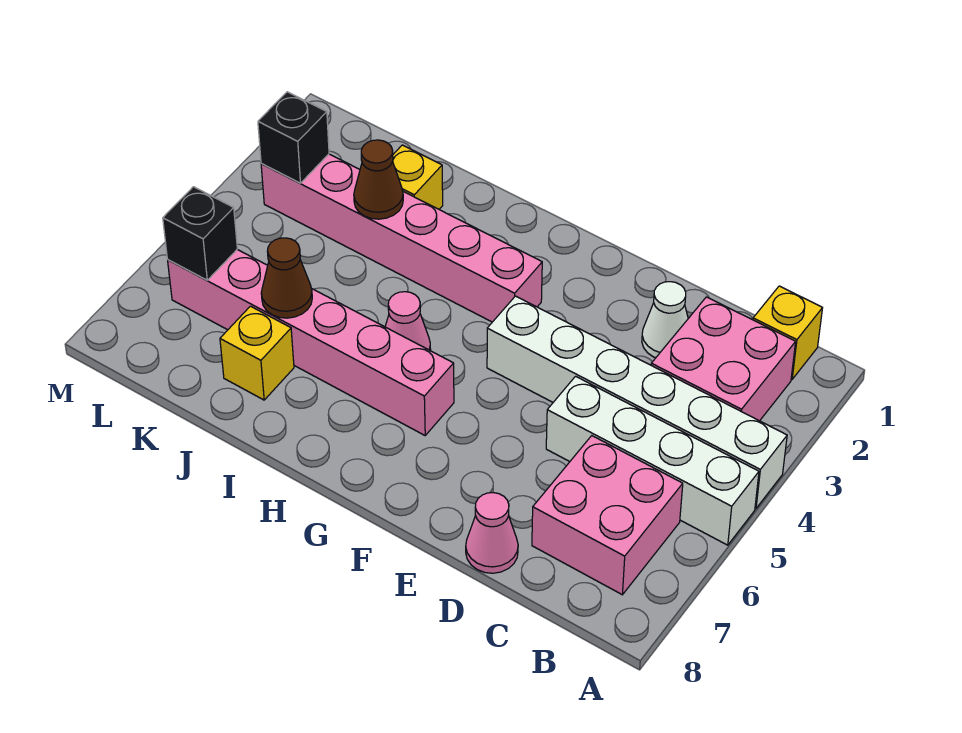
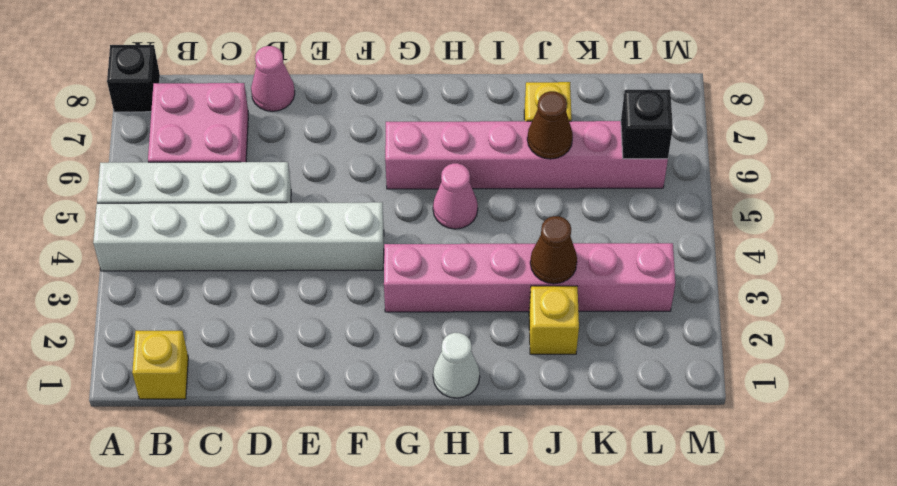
pink 2x2 brick [651,297,796,421] -> none
white 1x1 cone [642,282,688,358] -> white 1x1 cone moved to [433,333,480,398]
black 1x1 brick [258,92,329,183] -> black 1x1 brick moved to [107,45,160,112]

